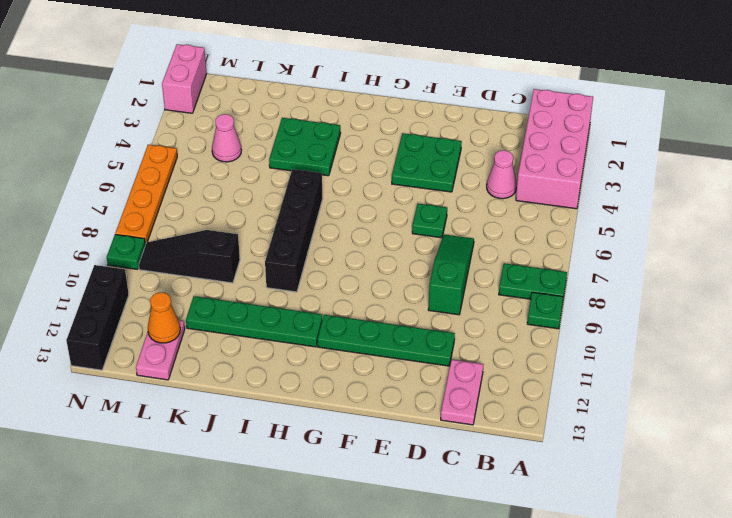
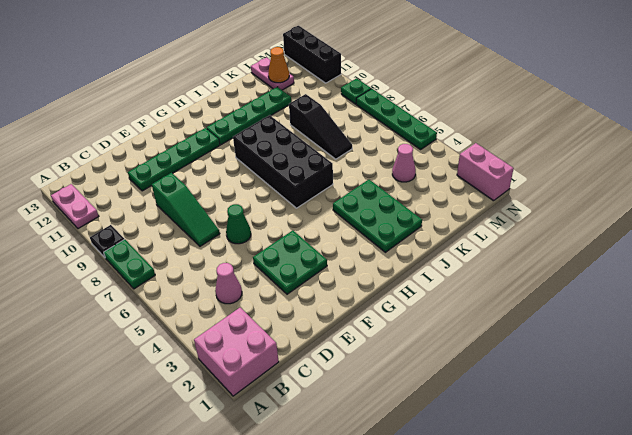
pink 2x4 brick [516,89,593,209] -> pink 2x2 brick [194,308,279,396]
green 1x2 plate [499,263,567,299] -> green 1x2 plate turned to [104,239,155,289]
green 1x1 plate [527,292,563,329] -> black 1x1 plate [90,225,124,257]
pink 1x2 plate [441,360,484,425] -> pink 1x2 plate moved to [51,184,99,229]
green 1x1 plate [412,204,447,238] -> green 1x1 cone [226,204,251,244]
green 2x2 plate [269,118,341,176] -> green 2x3 plate [333,180,422,252]
black 1x4 brick [265,169,323,292] -> black 2x4 brick [233,115,333,208]
black 1x3 slope [139,230,240,283] -> black 1x3 slope turned to [289,94,352,159]
orange 1x4 plate [115,145,177,245] -> green 1x4 plate [356,89,437,149]

